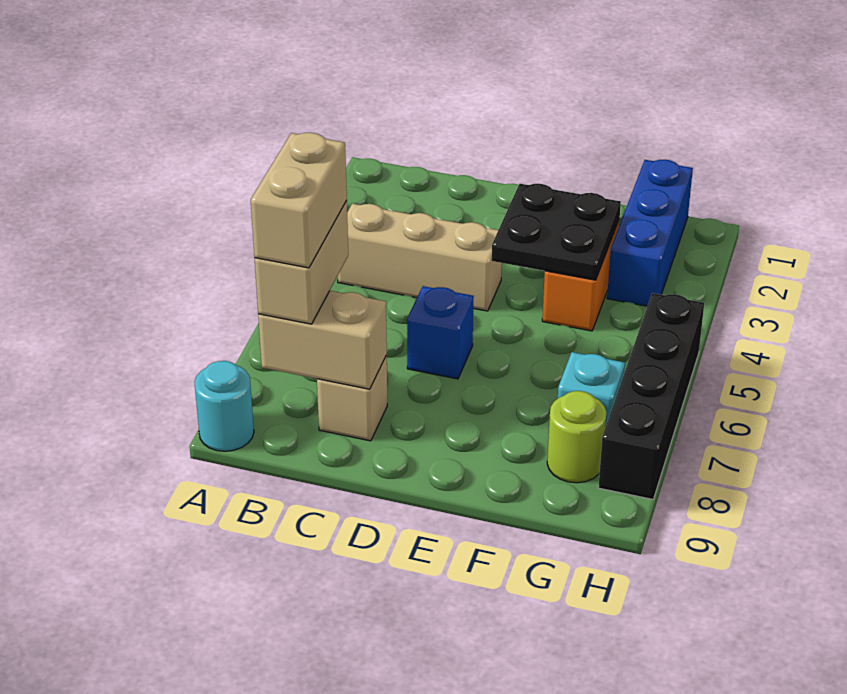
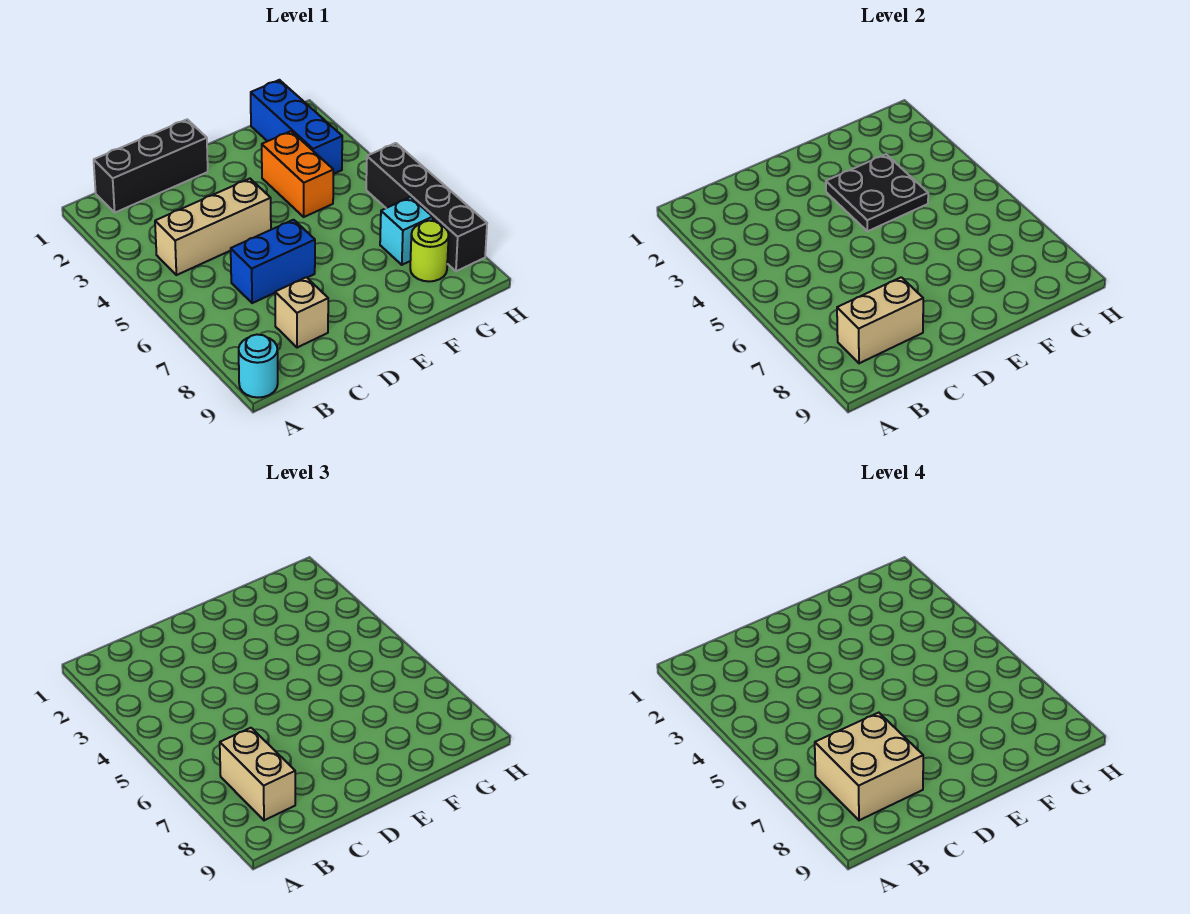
none -> black 1x3 brick [94,119,208,213]
tan 1x2 brick [251,133,347,268] -> tan 2x2 brick [815,713,923,820]
blue 1x1 brick [407,286,474,379] -> blue 1x2 brick [231,220,315,303]

